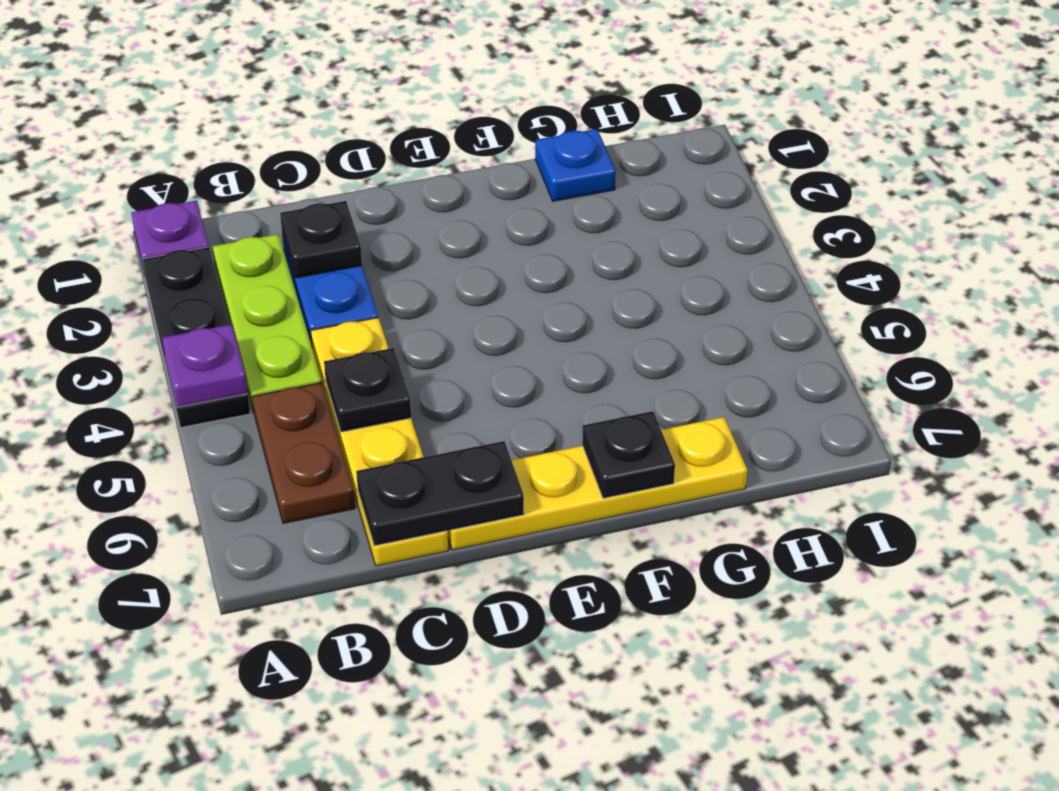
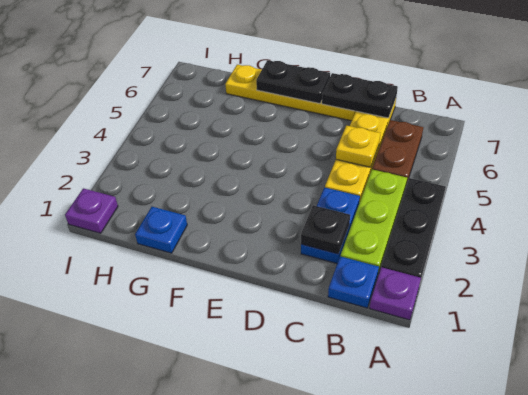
purple 1x1 plate [162,324,248,407] -> purple 1x1 plate moved to [65,188,118,233]
none -> blue 1x1 plate [328,256,379,308]
black 1x1 plate [324,348,411,432] -> yellow 1x1 plate [336,126,380,167]
black 1x1 plate [582,411,675,499] -> black 1x2 plate [256,60,330,104]

